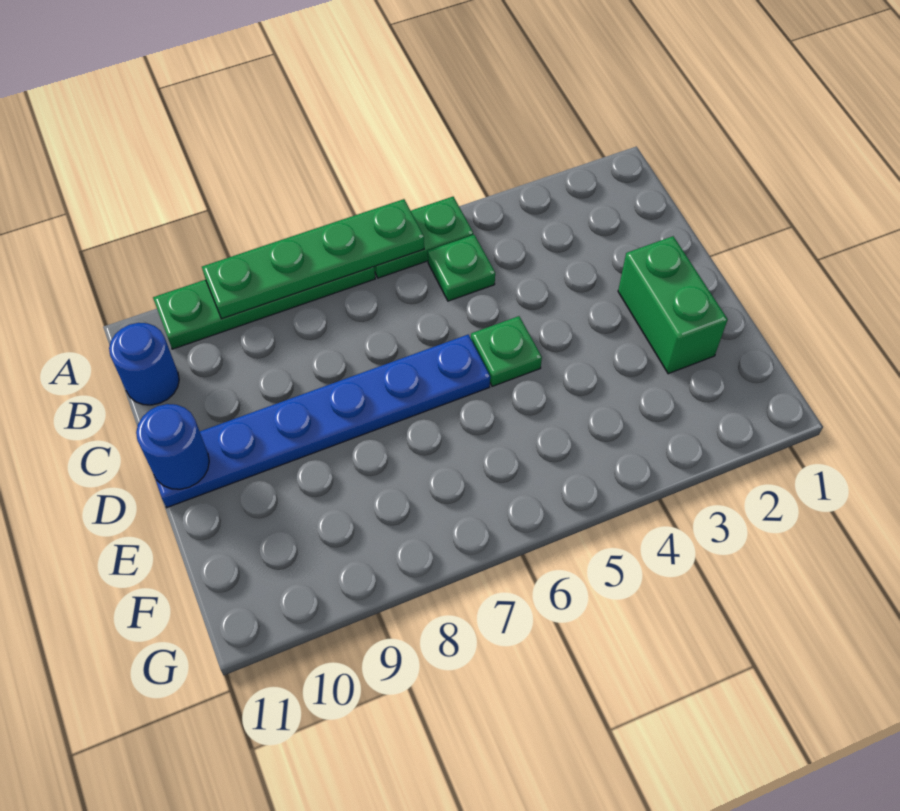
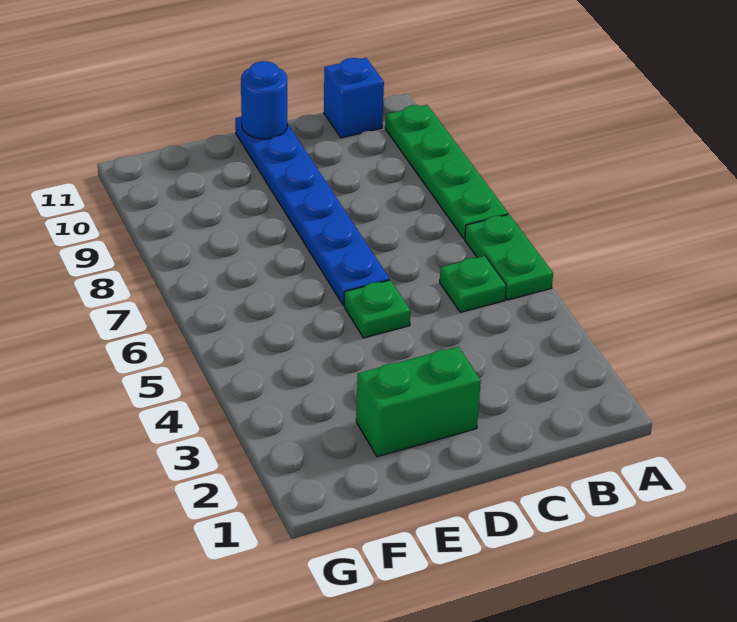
green 1x4 plate [202,199,424,319] -> none
blue 1x1 round brick [109,323,179,405] -> blue 1x1 brick [324,58,384,138]

